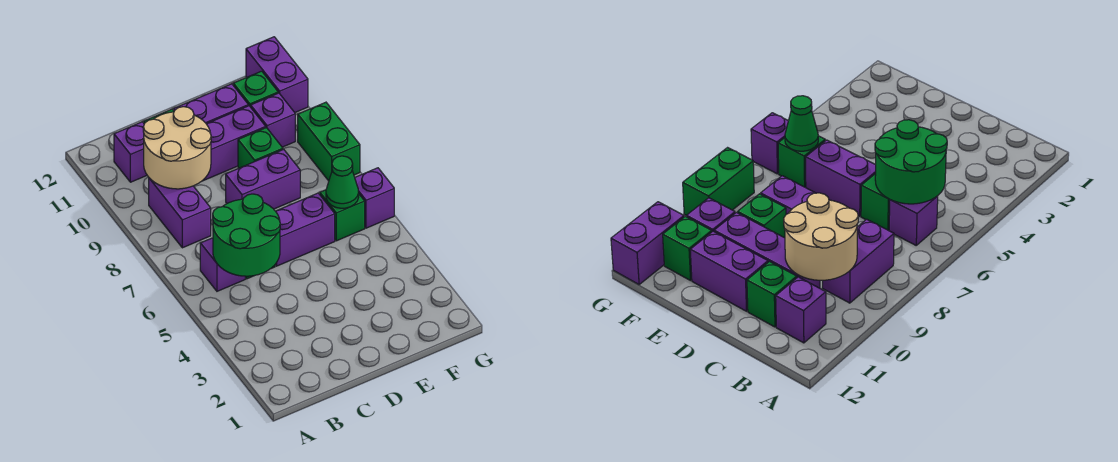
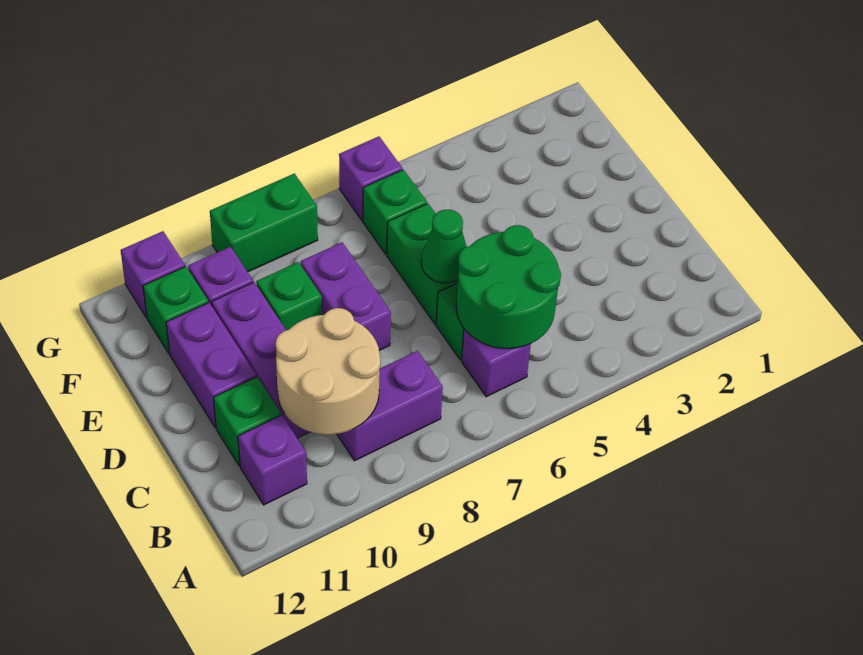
purple 1x2 brick [275,193,335,266] -> green 1x2 brick [387,204,458,324]
green 1x1 cone [326,156,359,208] -> green 1x1 cone moved to [421,210,467,283]
purple 1x2 brick [246,37,308,112] -> purple 1x1 brick [121,231,185,318]

